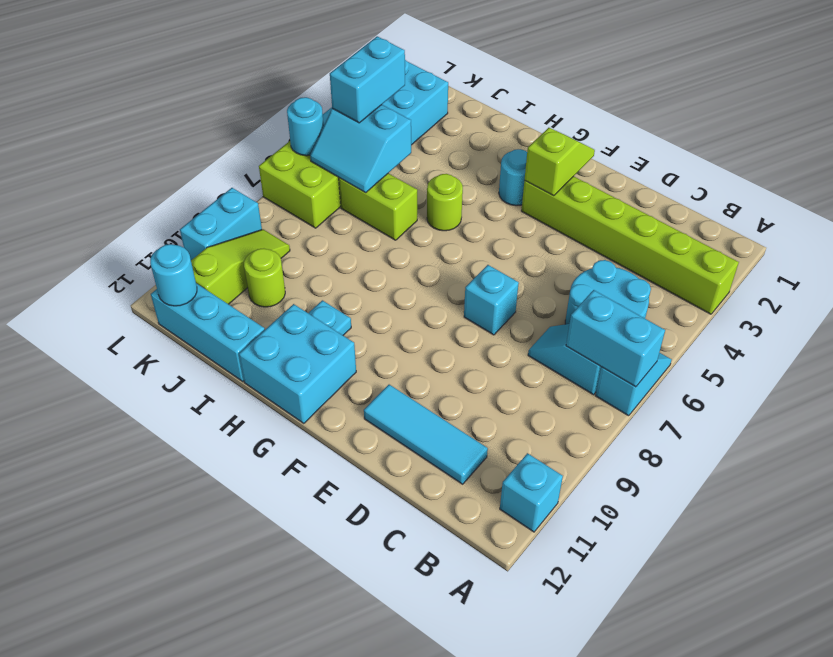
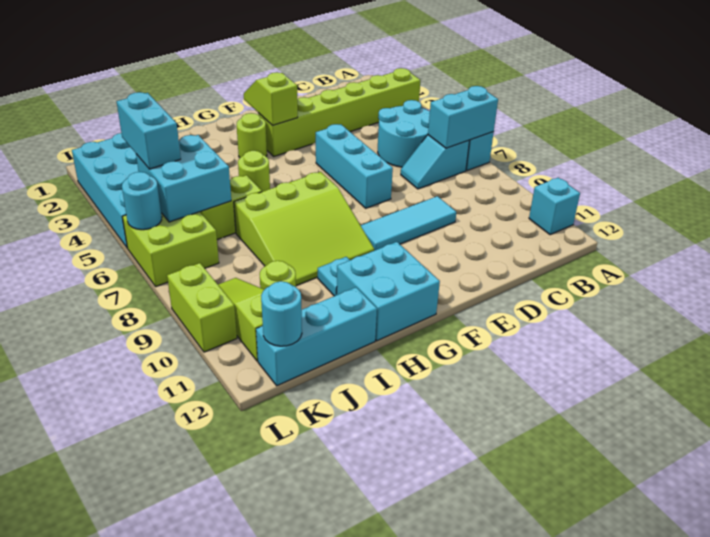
cyan 1x3 tile [364,385,488,484] -> cyan 1x3 tile moved to [361,196,456,251]
cyan 1x1 brick [464,265,519,335] -> cyan 1x3 brick [316,124,393,208]
cyan 1x1 round brick [499,149,527,206] -> lime 1x1 round brick [237,113,267,158]
none -> lime 3x3 slope [234,172,374,286]
cyan 2x2 slope [310,105,411,193] -> cyan 2x2 brick [136,135,231,222]
cyan 1x2 brick [180,188,262,260] -> lime 1x2 brick [167,263,237,352]

